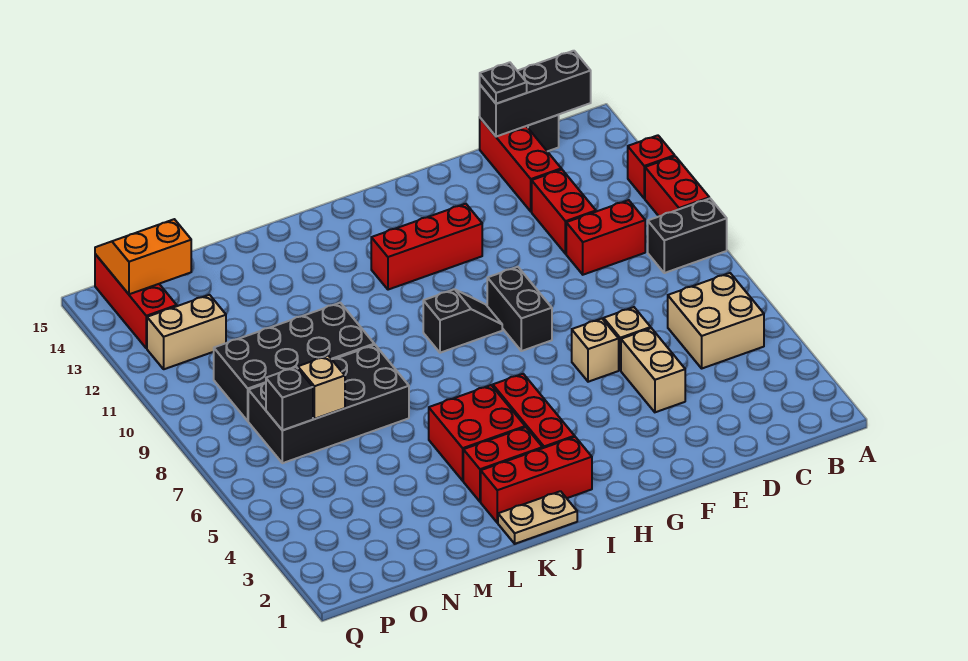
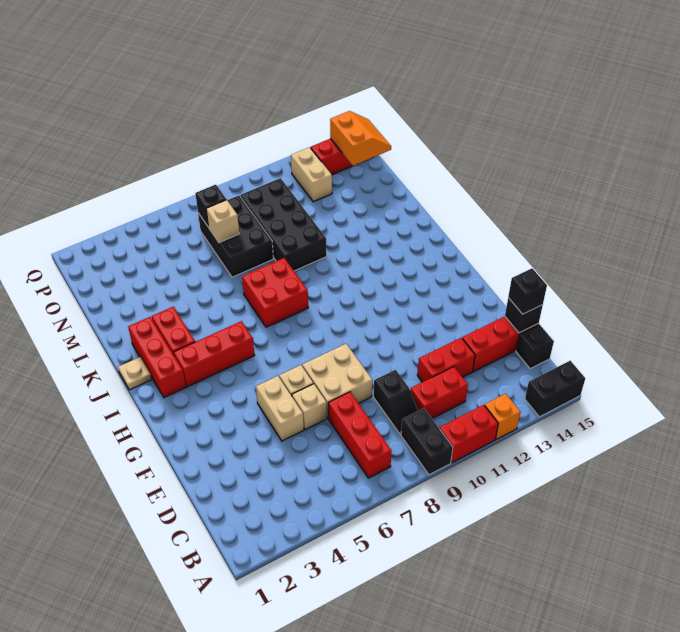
red 1x1 brick [628,135,675,198] -> orange 1x1 brick [485,394,520,440]
tan 2x2 brick [668,273,764,368] -> tan 2x2 brick moved to [302,344,372,418]
black 1x3 brick [480,51,591,137] -> black 1x1 brick [505,298,543,333]
red 1x2 brick [566,200,645,275] -> red 1x2 brick turned to [410,367,468,418]
black 1x1 plate [480,62,527,104] -> black 1x1 brick [508,268,547,314]
tan 1x2 brick [621,328,685,412] -> tan 1x2 brick turned to [256,376,304,441]
black 1x2 brick [487,267,552,351] -> black 1x2 brick moved to [525,361,585,417]
red 1x3 brick [371,204,482,290] -> red 1x3 brick moved to [328,392,392,478]
black 1x2 slope [423,289,502,353] -> black 1x2 slope moved to [374,370,418,434]
tan 1x2 plate [498,491,577,544] -> tan 1x1 plate [118,357,152,390]
red 2x2 brick [429,385,525,481] -> red 2x2 brick moved to [242,258,308,327]
black 2x4 brick [248,345,409,463] -> black 2x3 brick [198,196,273,277]

